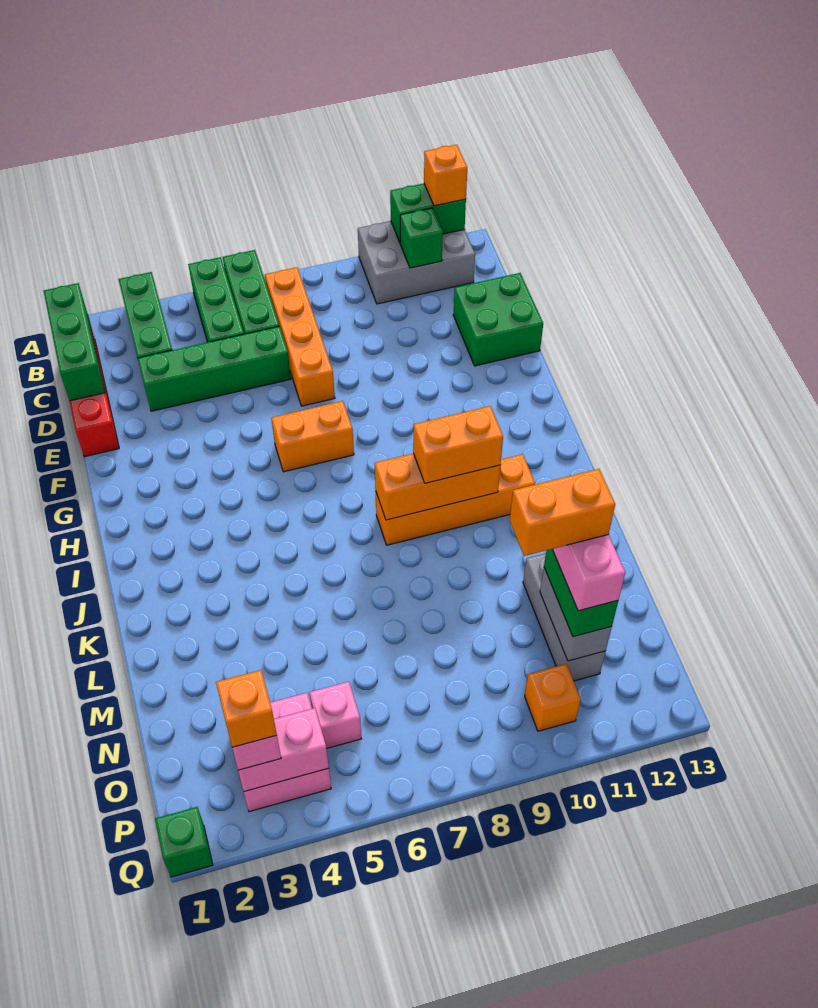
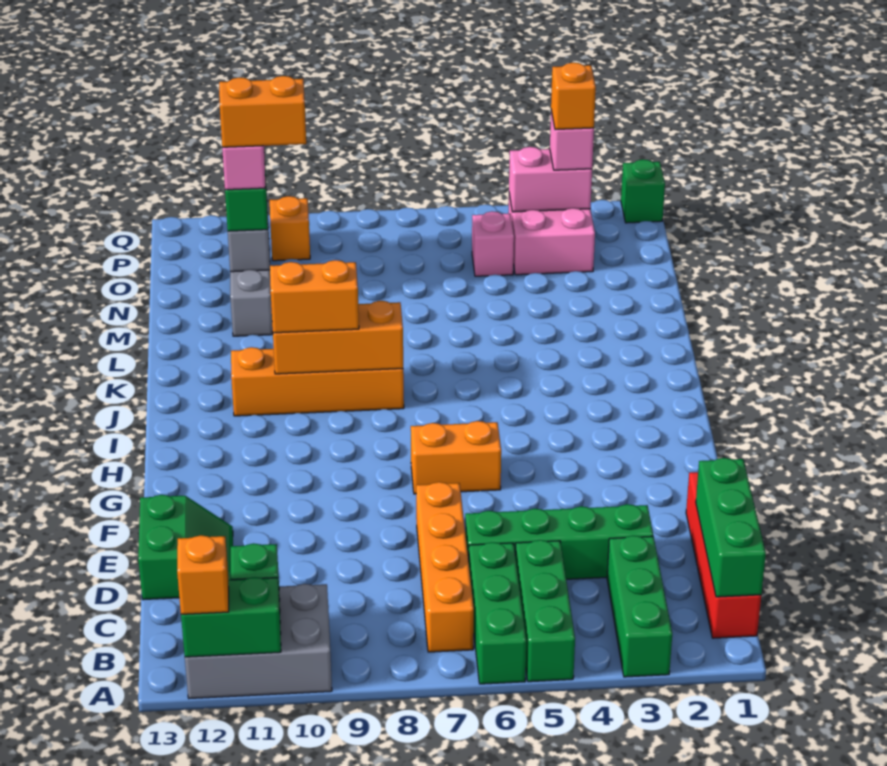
green 2x2 brick [453,273,543,366] -> green 2x2 slope [138,495,233,600]

